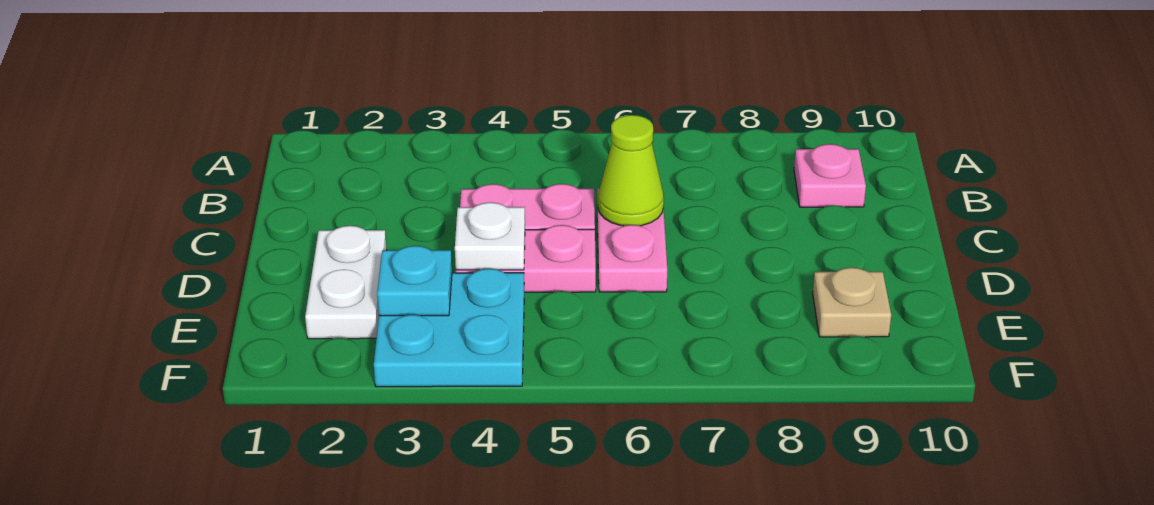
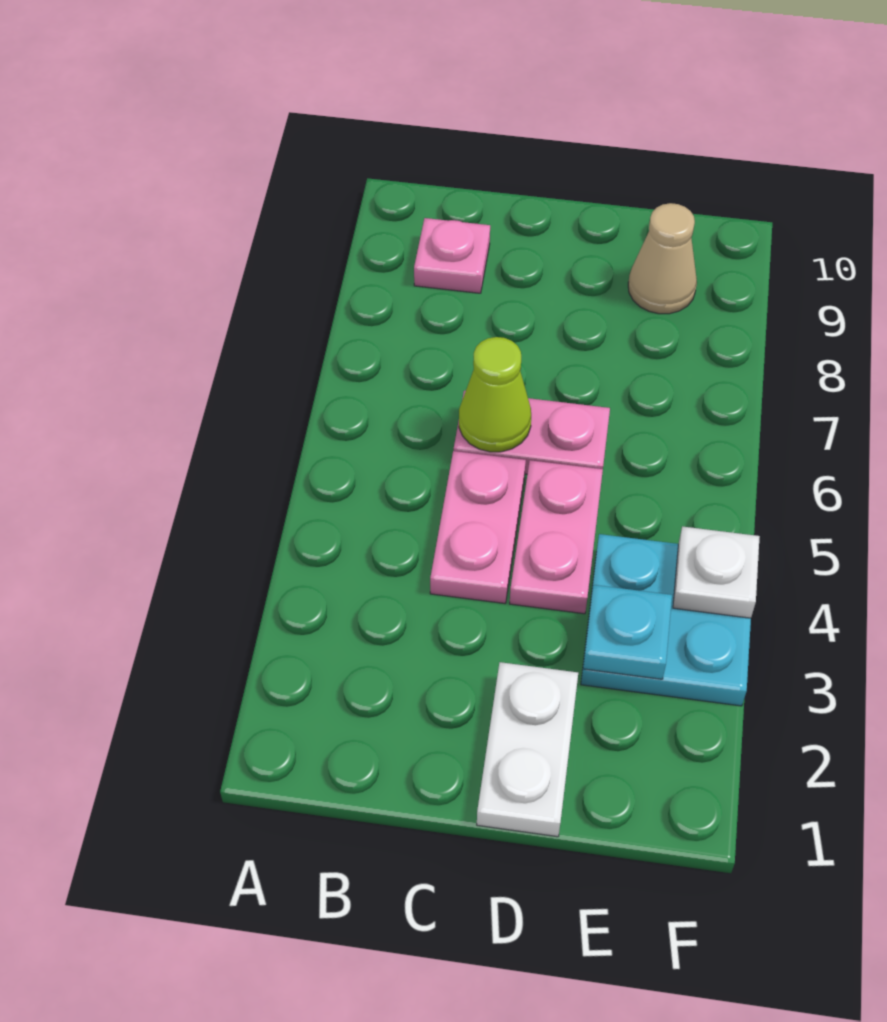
white 1x2 plate [305,226,386,339] -> white 1x2 plate turned to [477,662,578,837]
white 1x1 plate [455,202,525,270] -> white 1x1 plate moved to [673,526,760,618]
tan 1x1 plate [813,267,891,337] -> tan 1x1 cone [628,203,697,314]

